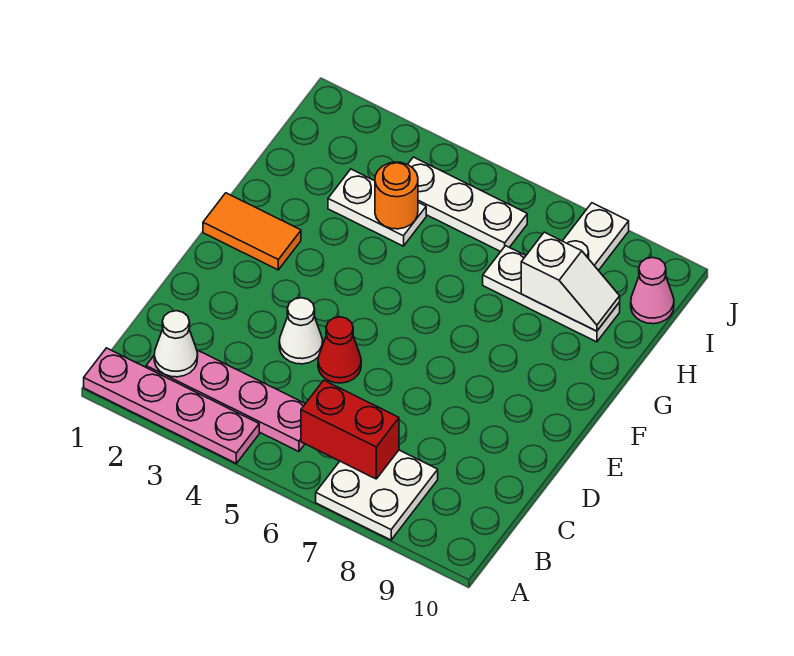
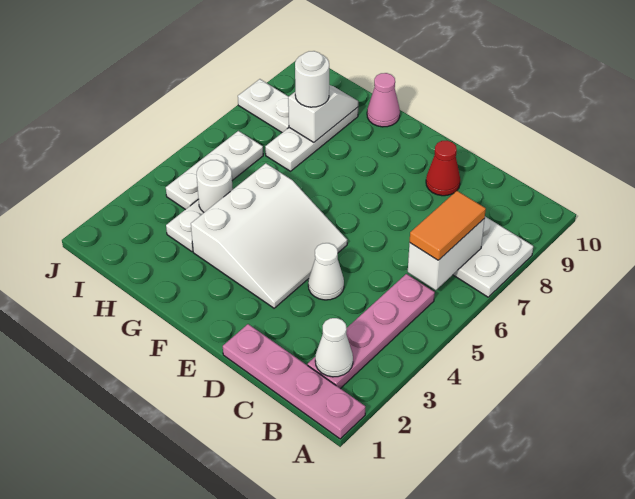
pink 1x4 plate [84,348,259,463] -> pink 1x4 plate turned to [223,324,365,439]
red 1x2 brick [301,380,399,479] -> white 1x2 brick [408,219,484,290]
red 1x1 cone [318,317,361,383] -> red 1x1 cone moved to [426,141,460,196]
none -> white 3x3 slope [191,163,347,308]
orange 1x2 tile [203,193,301,270] -> orange 1x2 tile moved to [410,191,486,260]
orange 1x1 round brick [375,162,418,229] -> white 1x1 round brick [197,160,233,212]
none -> white 1x1 round brick [295,51,329,107]
pink 1x1 cone [631,258,674,324] -> pink 1x1 cone moved to [367,73,400,127]

